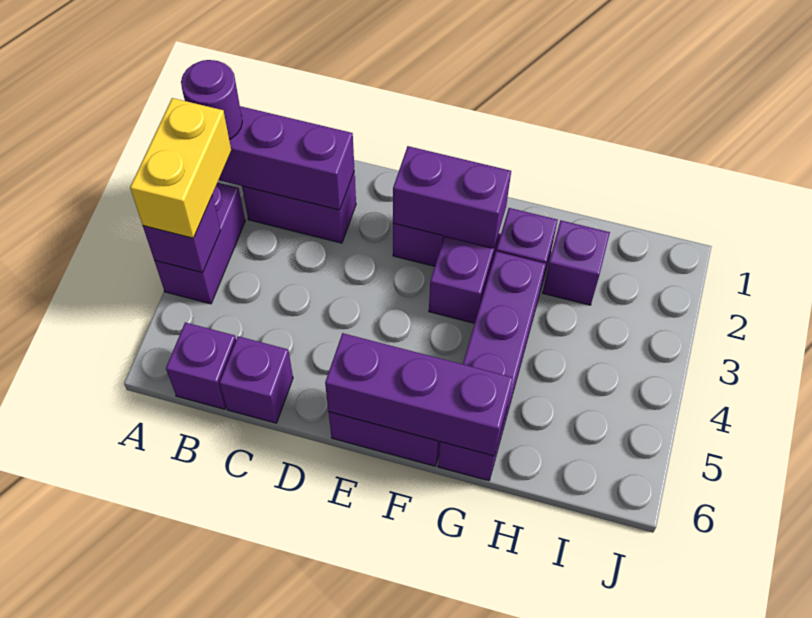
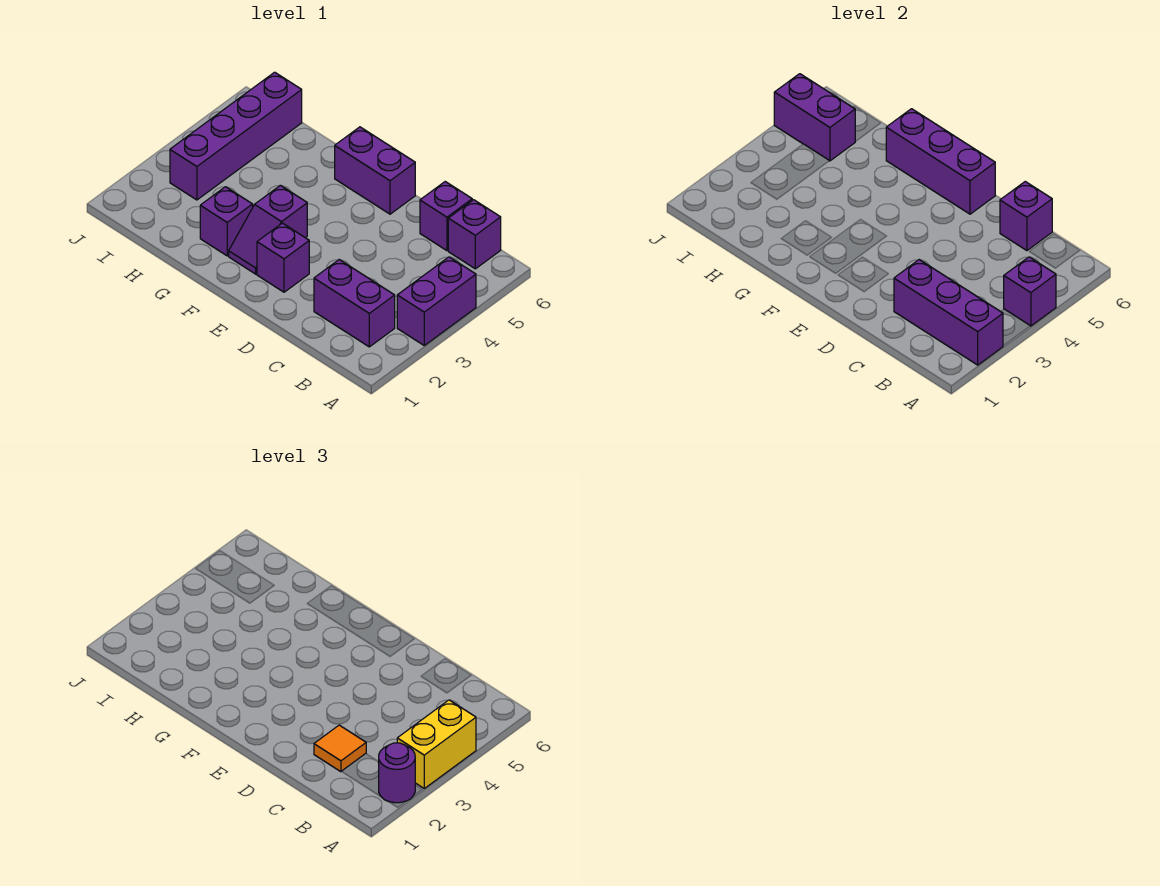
none -> orange 1x1 tile [314,725,366,772]
purple 1x2 brick [393,146,511,248] -> purple 1x2 brick moved to [774,74,855,161]
purple 1x4 brick [438,251,546,481] -> purple 1x4 brick moved to [170,72,302,200]
purple 1x1 brick [543,220,610,305] -> purple 1x1 brick moved to [1000,182,1052,251]

